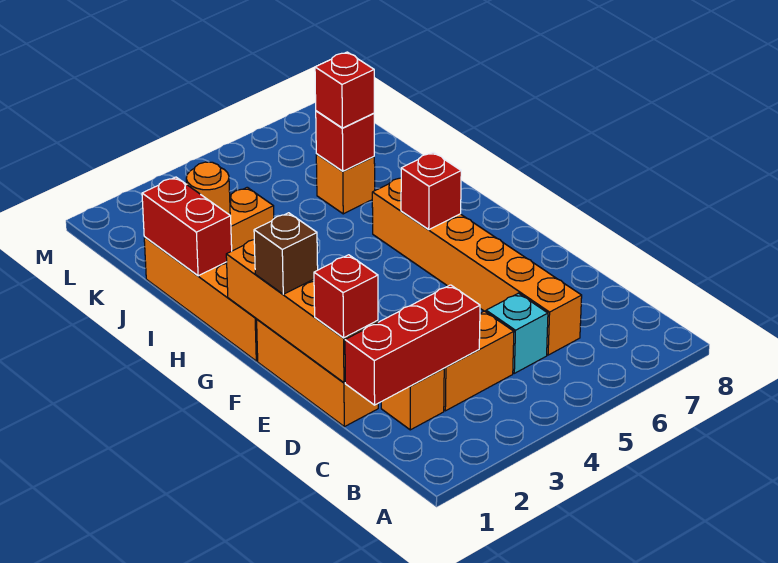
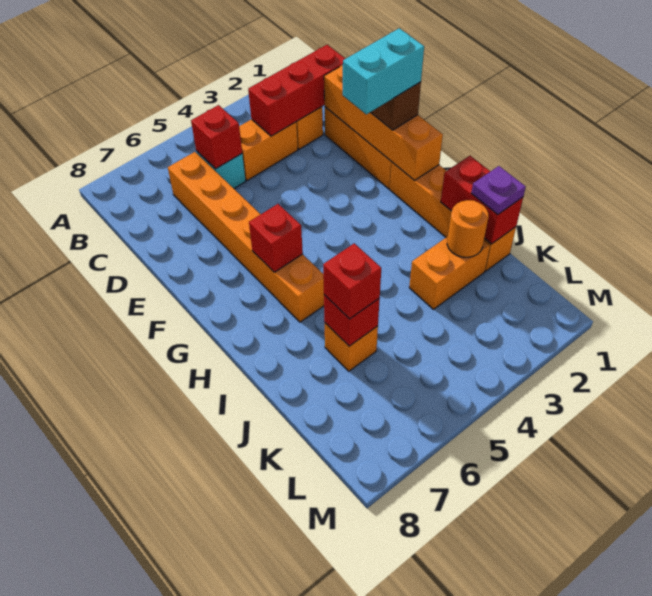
red 1x1 brick [314,255,378,338] -> red 1x1 brick moved to [191,105,242,169]
none -> cyan 1x2 brick [343,28,424,114]
none -> purple 1x1 plate [471,166,526,214]

